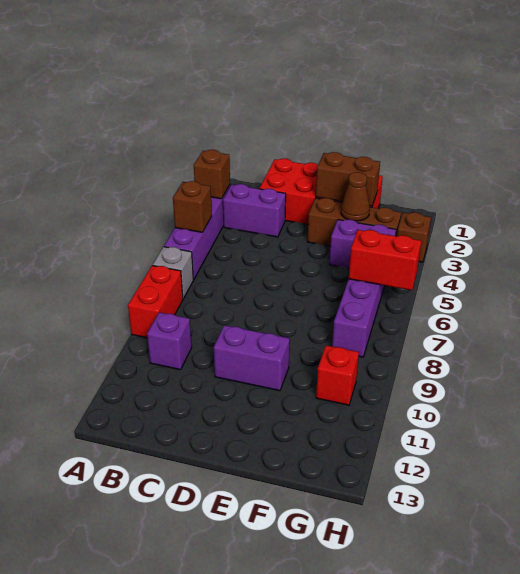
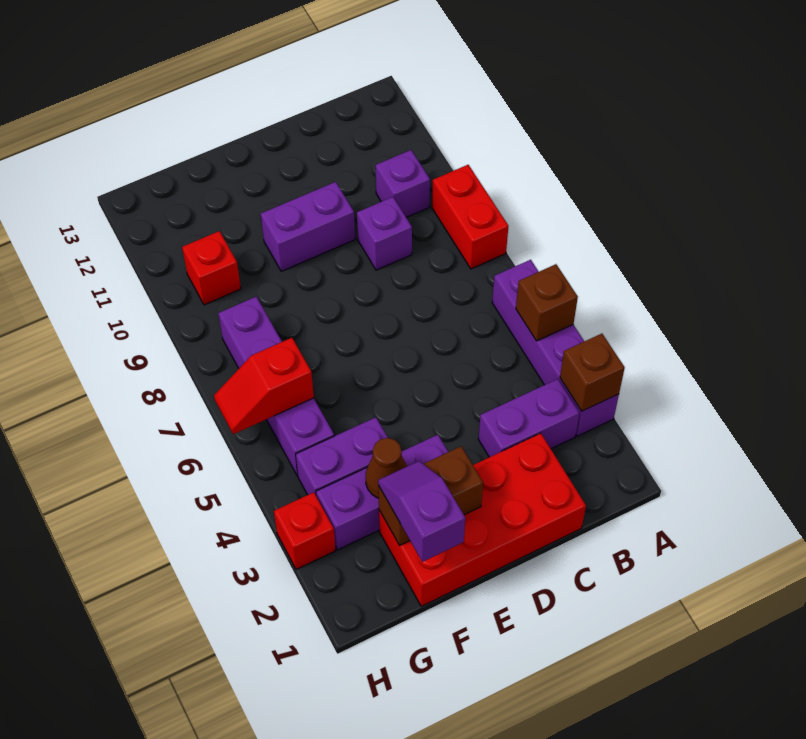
grey 1x1 brick [153,247,193,299] -> none
none -> purple 1x1 brick [357,197,412,270]
brown 1x3 brick [307,198,401,246] -> purple 1x3 brick [316,435,448,550]
none -> purple 1x2 slope [378,461,465,562]
red 1x2 brick [349,230,421,290] -> red 1x2 slope [214,338,314,434]
brown 1x1 brick [397,212,431,262] -> red 1x1 brick [274,492,336,569]

